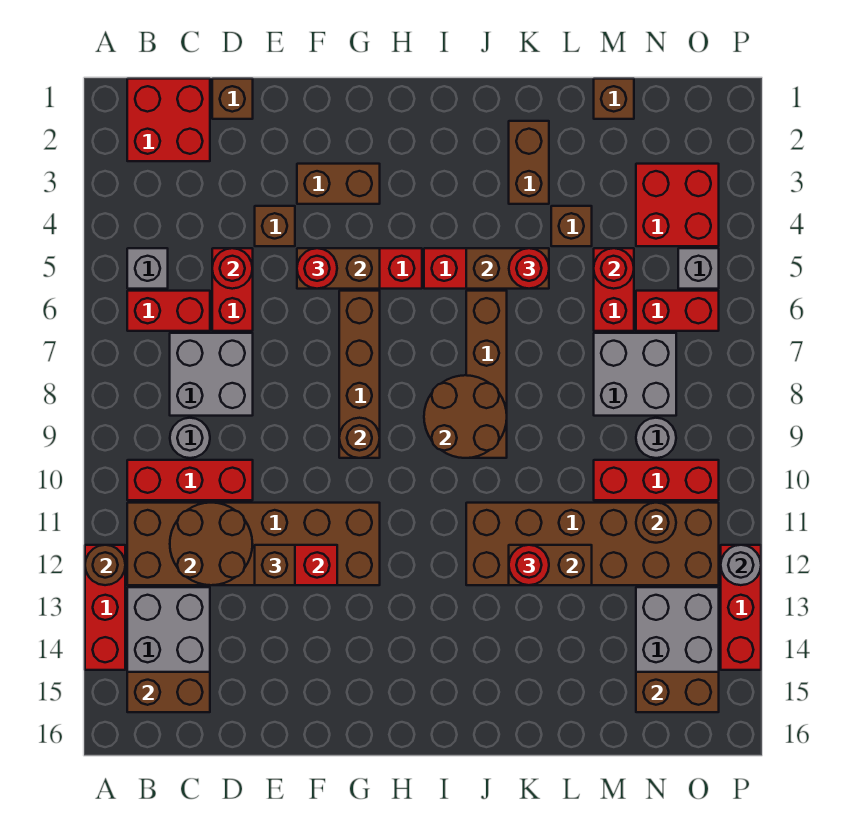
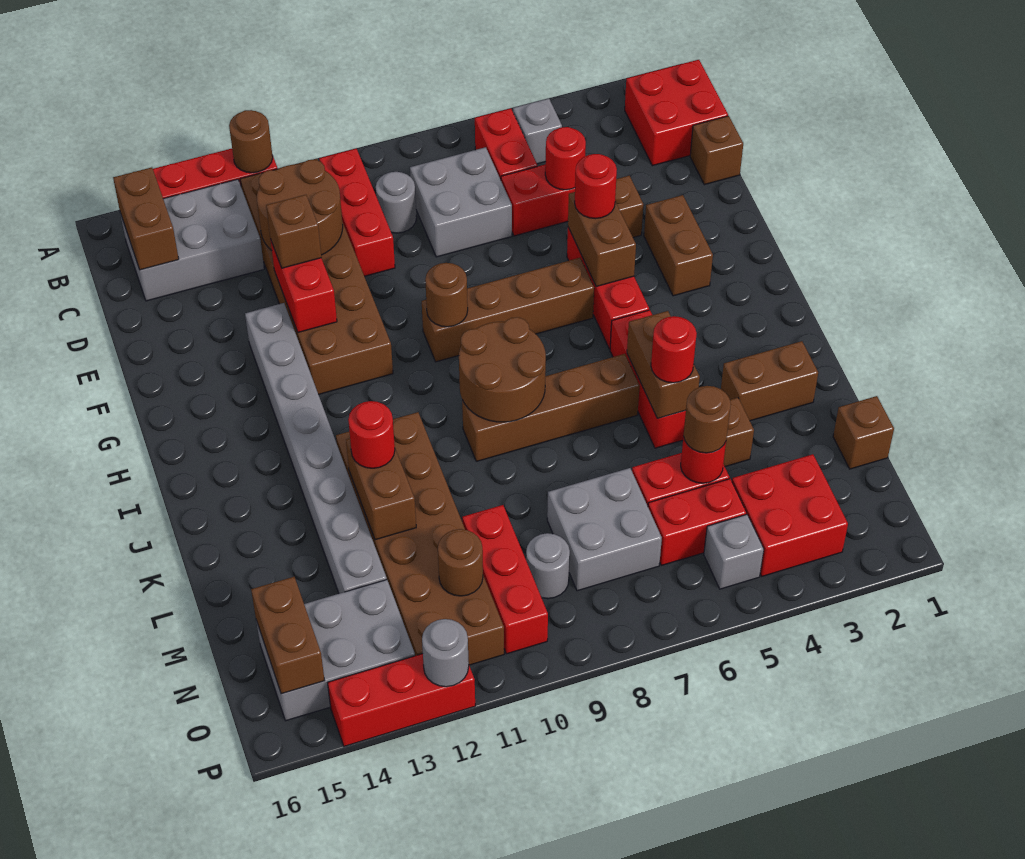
none -> grey 1x8 brick [245,303,387,594]
none -> brown 1x1 round brick [684,386,731,453]
red 1x2 brick [636,291,719,331] -> red 1x2 brick turned to [648,479,746,565]

